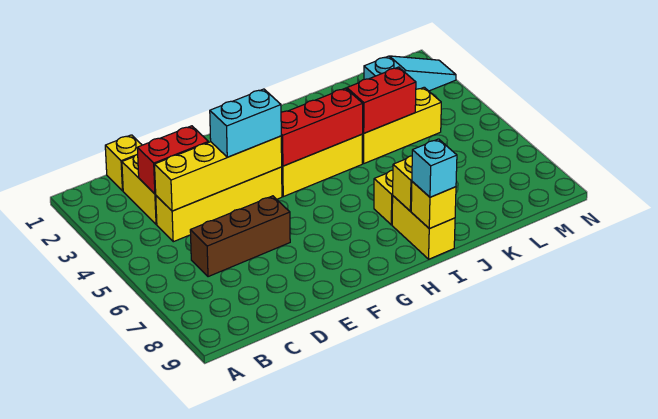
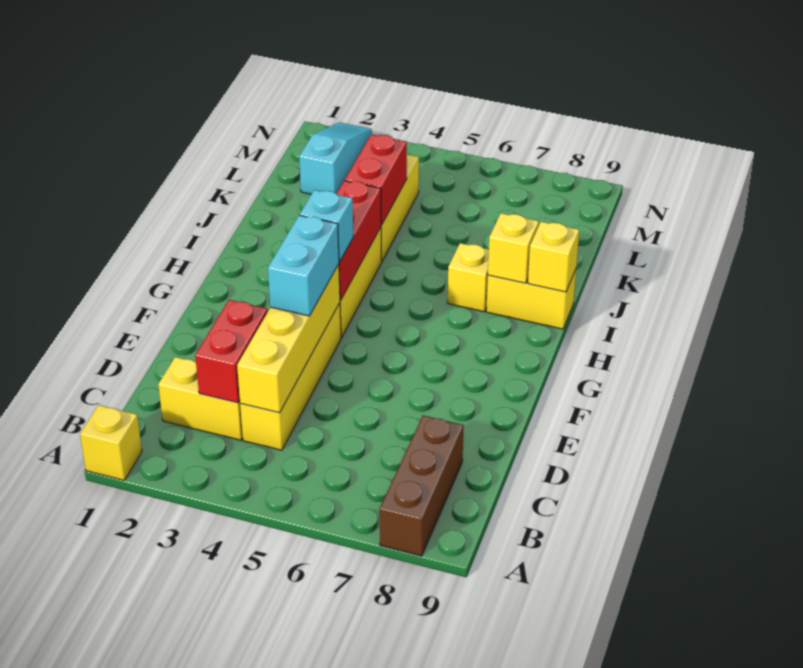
yellow 1x1 brick [105,135,142,191] -> yellow 1x1 brick moved to [80,405,142,480]
brown 1x3 brick [190,196,290,277] -> brown 1x3 brick moved to [380,416,464,556]
cyan 1x1 brick [412,139,457,197] -> cyan 1x1 brick moved to [300,190,353,262]

